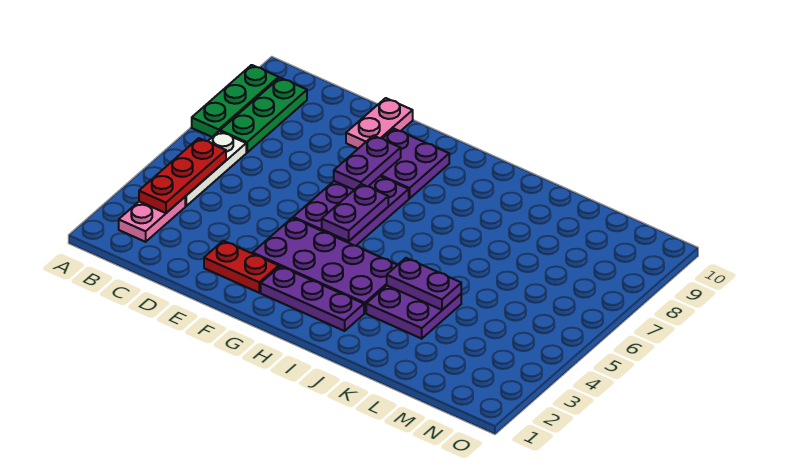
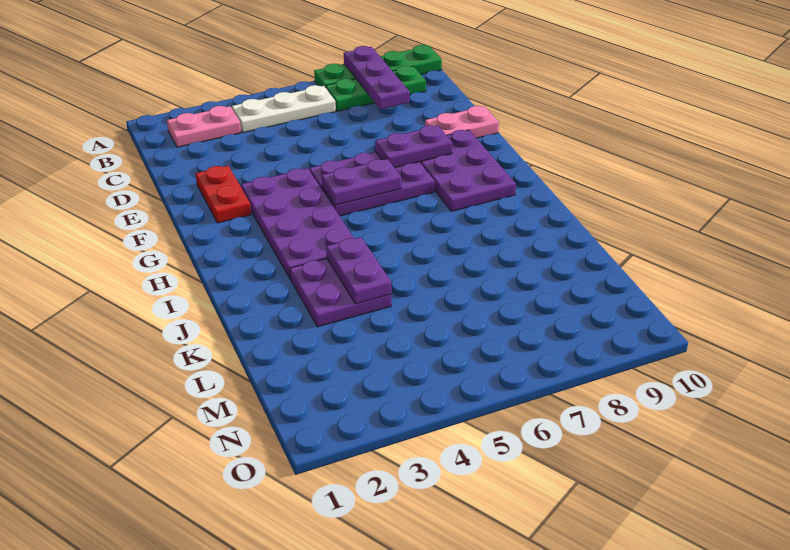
green 1x3 plate [192,65,279,137] -> green 1x4 plate [314,45,442,87]
red 1x3 plate [139,138,226,213] -> none
purple 2x2 plate [381,129,449,199] -> purple 2x3 plate [420,130,516,211]
purple 1x3 plate [261,266,364,331] -> purple 1x3 plate moved to [344,46,409,109]

